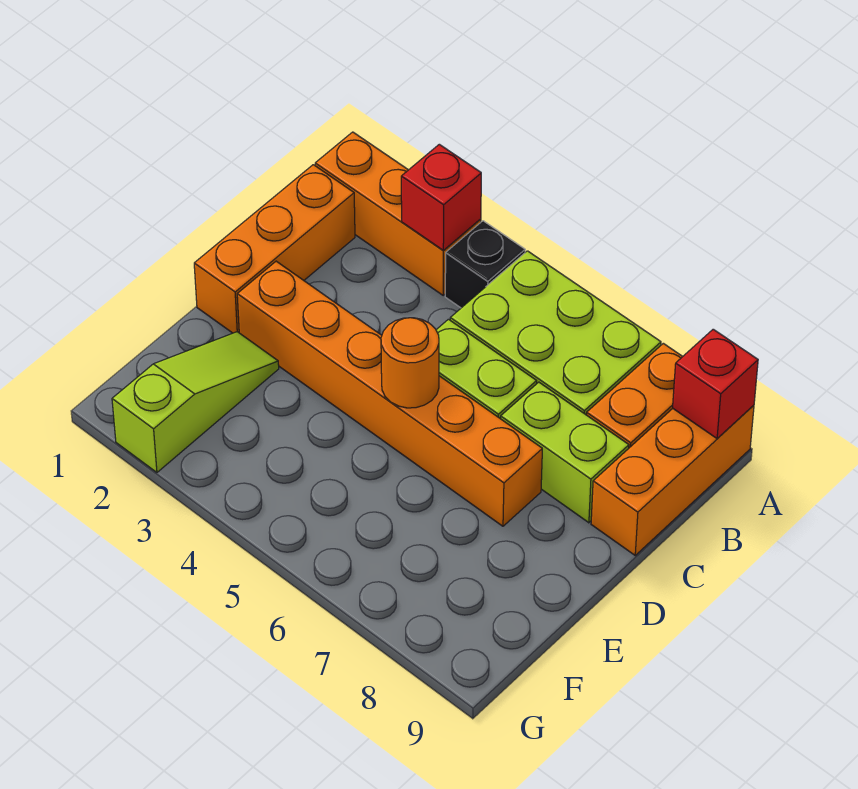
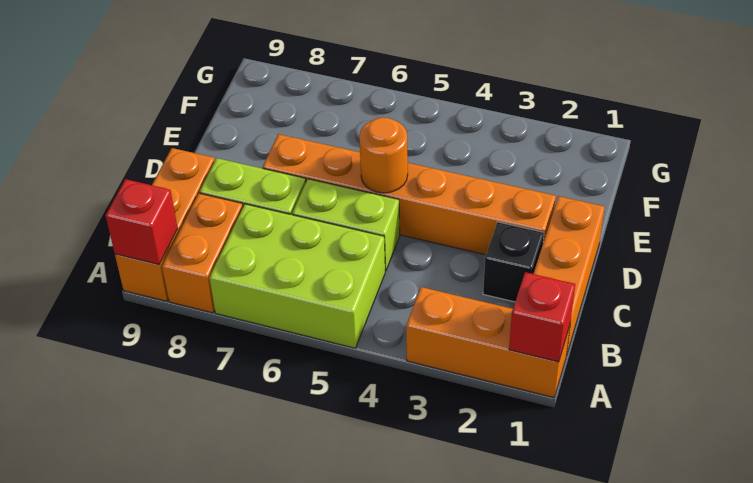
red 1x1 brick [401,144,481,250] -> red 1x1 brick moved to [509,272,575,362]
black 1x1 brick [445,221,525,308] -> black 1x1 brick moved to [483,222,544,302]
lime 1x3 slope [112,332,279,472] -> none

